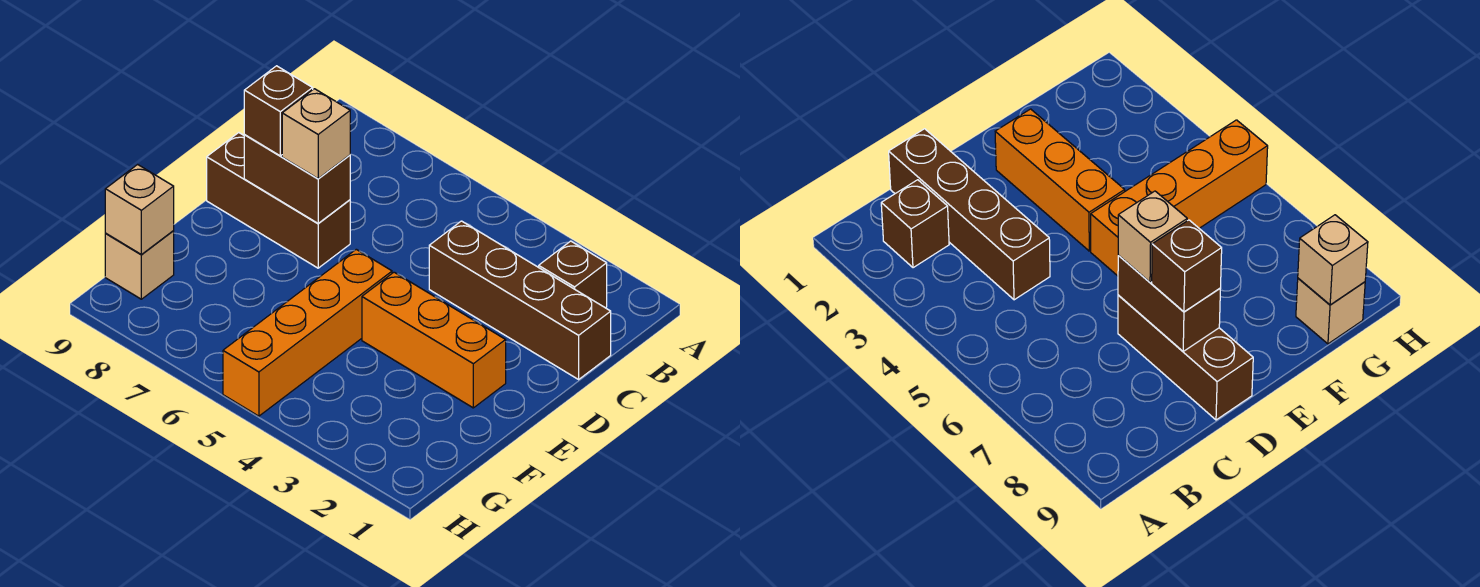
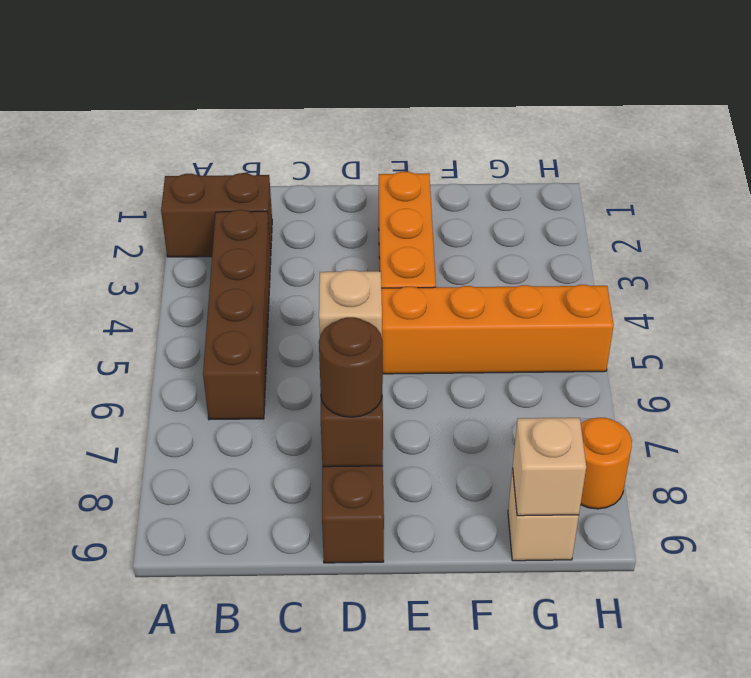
brown 1x1 brick [539,241,607,308] -> brown 1x2 brick [161,173,272,257]
brown 1x4 brick [429,221,611,379] -> brown 1x4 brick moved to [203,210,271,420]
brown 1x1 brick [244,66,313,156] -> brown 1x1 round brick [319,317,383,417]
none -> orange 1x1 round brick [581,418,632,509]

